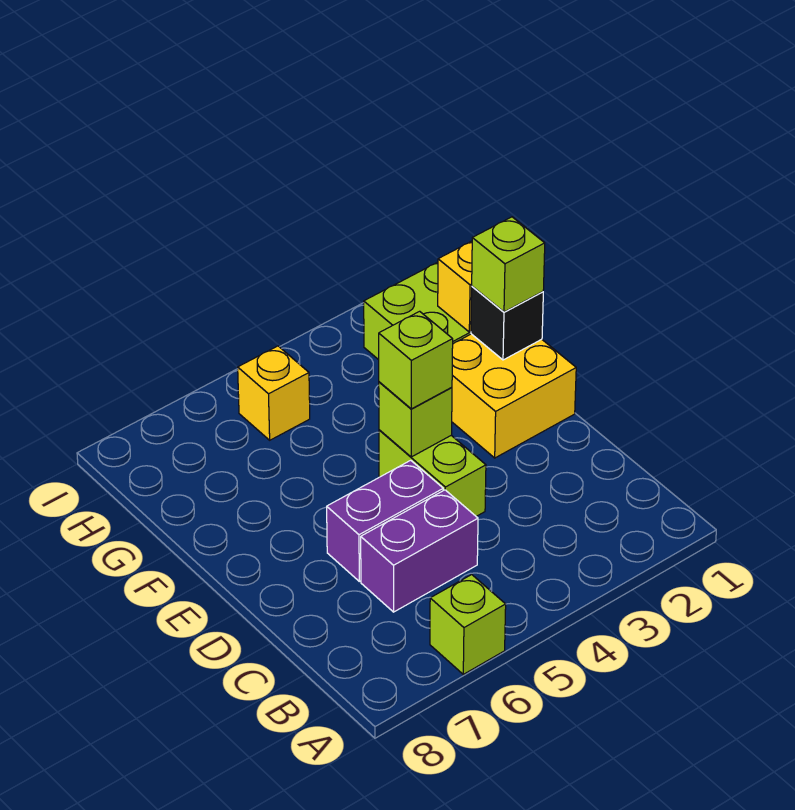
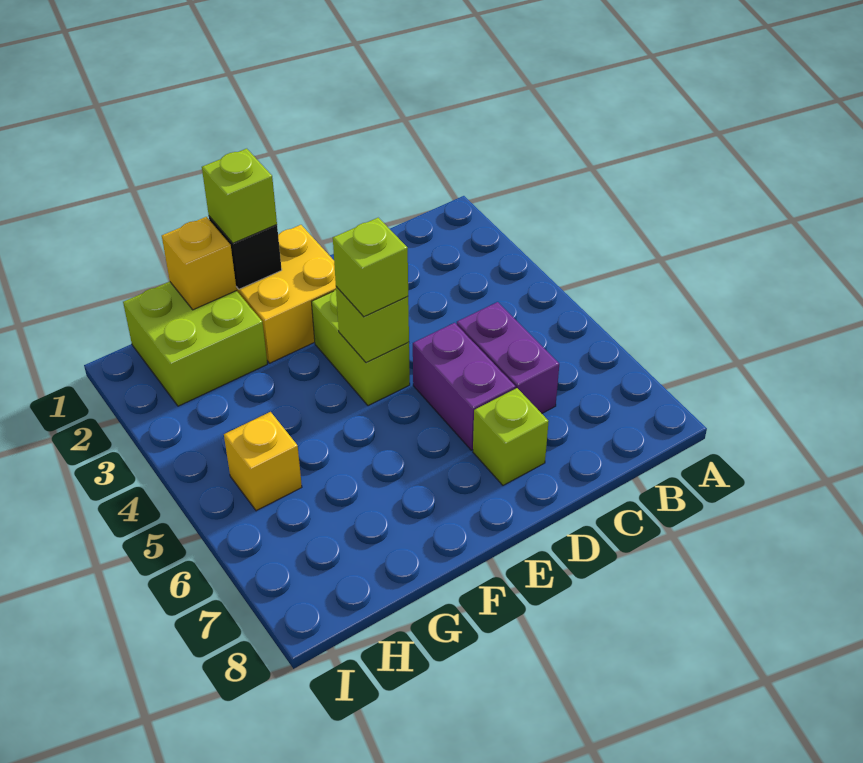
lime 1x1 brick [430,575,506,674] -> lime 1x1 brick moved to [473,388,549,485]
lime 1x2 brick [379,430,486,516] -> lime 1x2 brick turned to [312,290,410,406]

